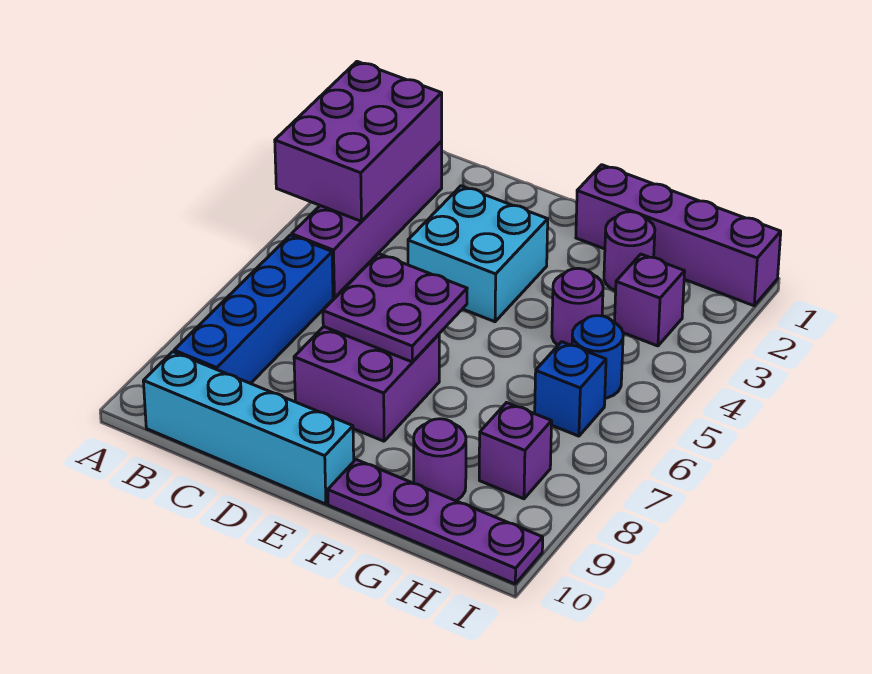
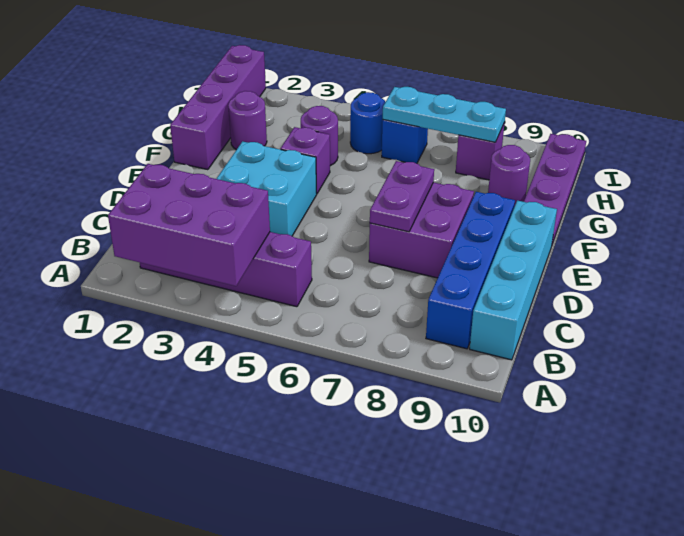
blue 1x4 brick [174,235,333,384] -> blue 1x4 brick turned to [426,192,515,349]
purple 2x2 plate [323,254,467,362] -> purple 1x2 plate [370,161,434,232]
purple 1x1 brick [615,254,685,346] -> purple 1x1 brick moved to [280,127,330,193]
none -> cyan 1x3 plate [383,87,506,142]

